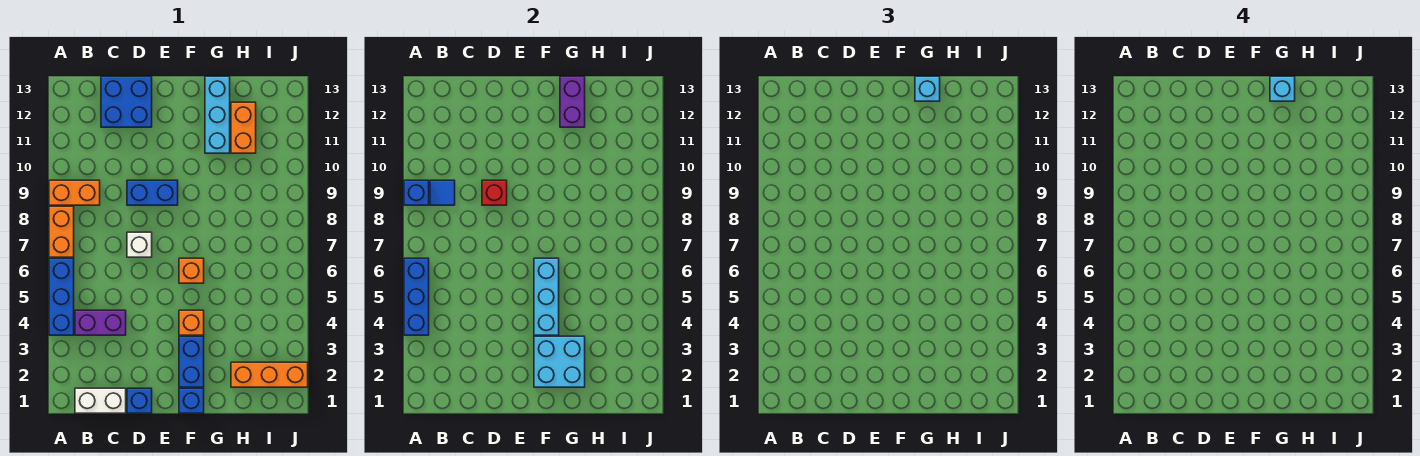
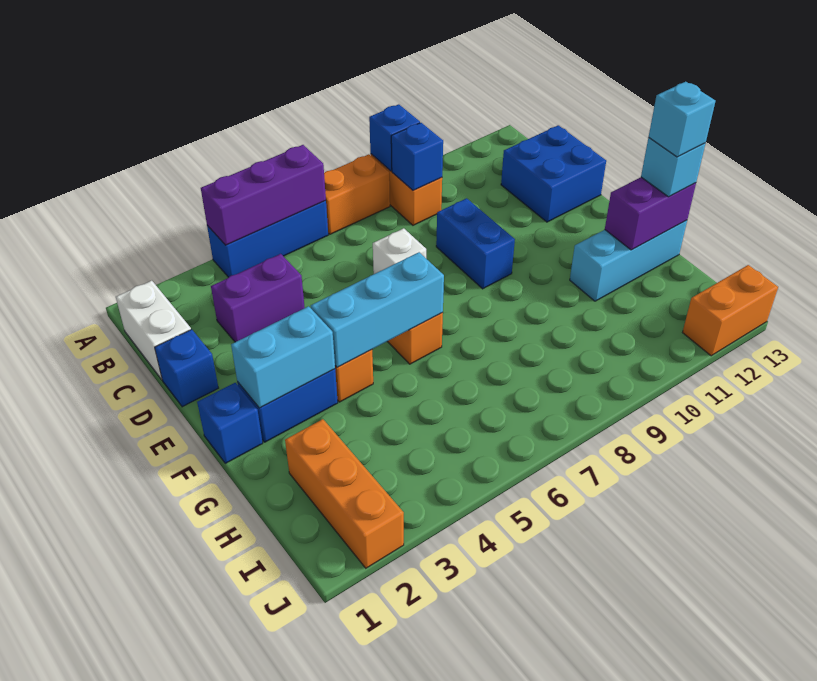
blue 1x3 brick [404,258,429,335] -> purple 1x3 brick [201,145,326,245]
purple 1x2 brick [75,310,126,335] -> purple 1x2 brick turned to [211,254,305,342]
blue 1x1 tile [430,180,455,205] -> blue 1x1 brick [391,123,443,191]
red 1x1 brick [482,180,507,205] -> none
cyan 2x2 brick [534,336,585,387] -> cyan 1x2 brick [231,306,335,408]
orange 1x2 brick [231,102,256,153] -> orange 1x2 brick moved to [683,265,778,356]

